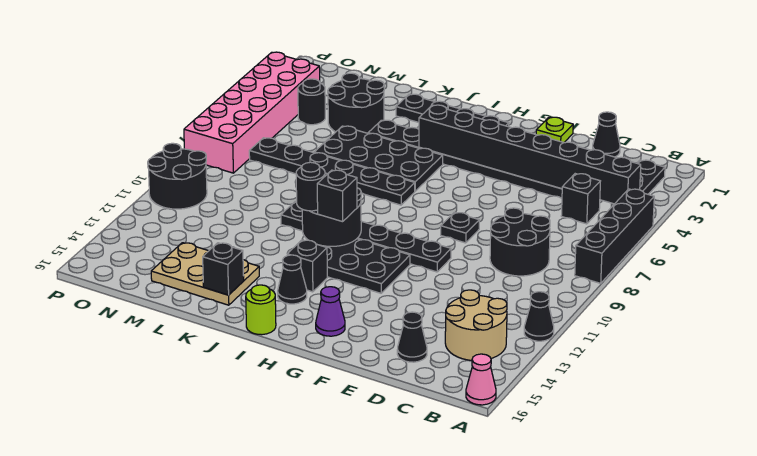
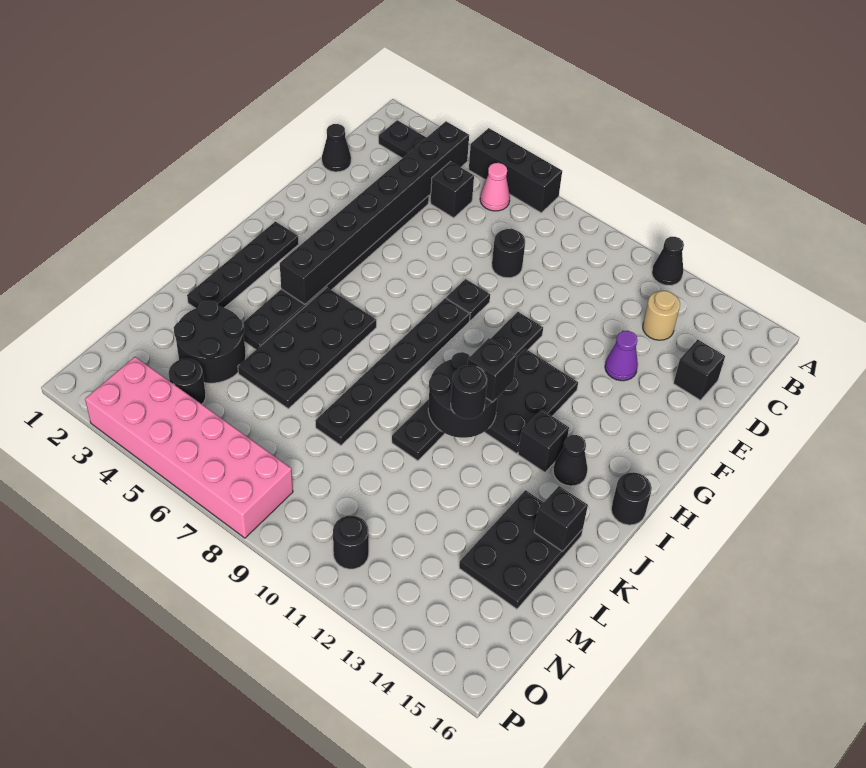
black 1x4 brick [575,189,654,283] -> black 1x3 brick [469,128,562,213]
pink 1x1 cone [466,354,496,405] -> pink 1x1 cone moved to [480,163,510,211]
tan 2x2 round brick [445,290,507,360] -> tan 1x1 round brick [643,291,680,340]
black 2x2 round brick [490,208,550,276] -> black 1x1 round brick [492,229,525,278]
black 1x1 cone [397,312,427,362] -> black 1x1 brick [674,340,725,400]
lime 1x1 plate [536,117,573,142] -> none
purple 1x1 cone [316,287,345,336] -> purple 1x1 cone moved to [605,331,638,381]
black 1x6 plate [249,138,415,205] -> black 1x6 plate moved to [315,298,470,445]
lime 1x1 round brick [246,285,276,335] -> black 1x1 round brick [611,472,652,525]
tan 2x3 plate [151,243,259,305] -> black 2x3 plate [459,490,583,609]
black 2x2 round brick [148,143,207,209] -> black 1x1 round brick [333,516,369,569]

